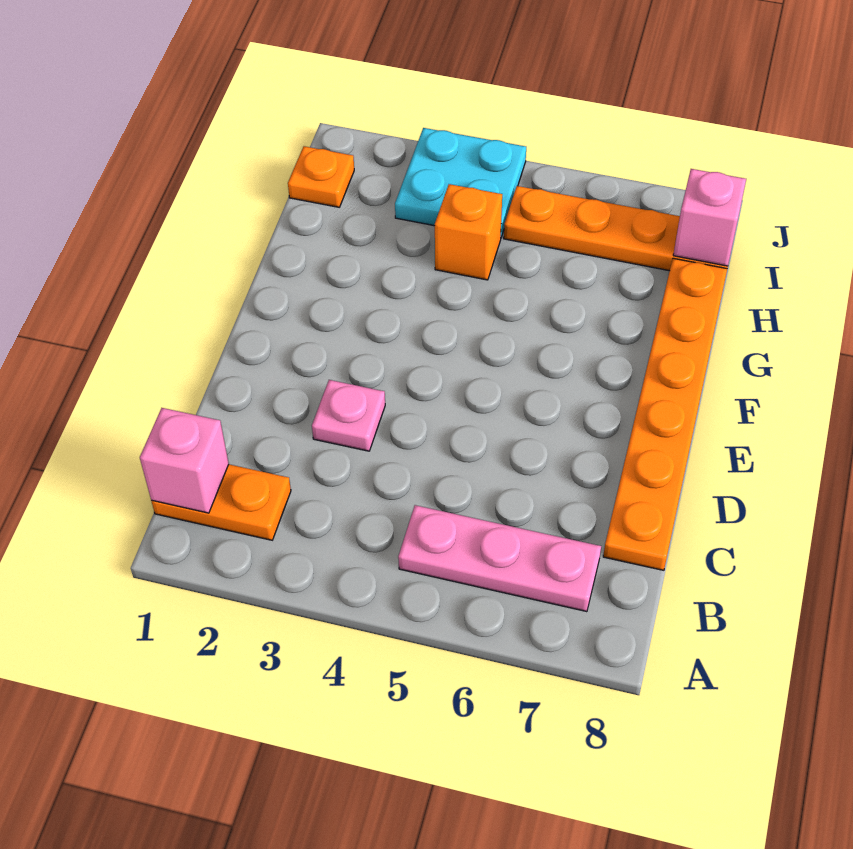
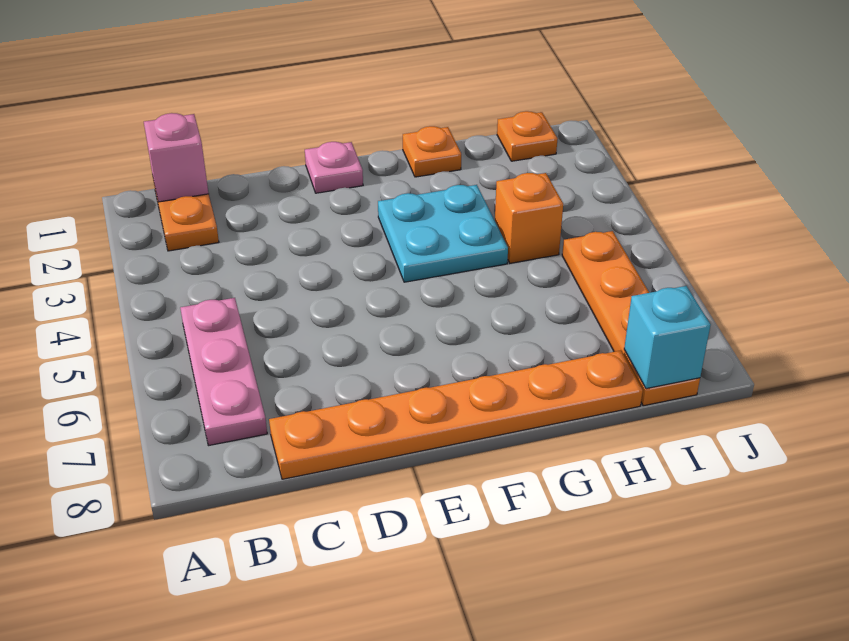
pink 1x1 plate [312,380,385,451] -> pink 1x1 plate moved to [305,142,363,193]
none -> orange 1x1 plate [403,126,461,177]
cyan 2x2 plate [395,128,526,237] -> cyan 2x2 plate moved to [378,185,508,282]
pink 1x1 brick [673,169,746,266] -> cyan 1x1 brick [624,286,711,389]

